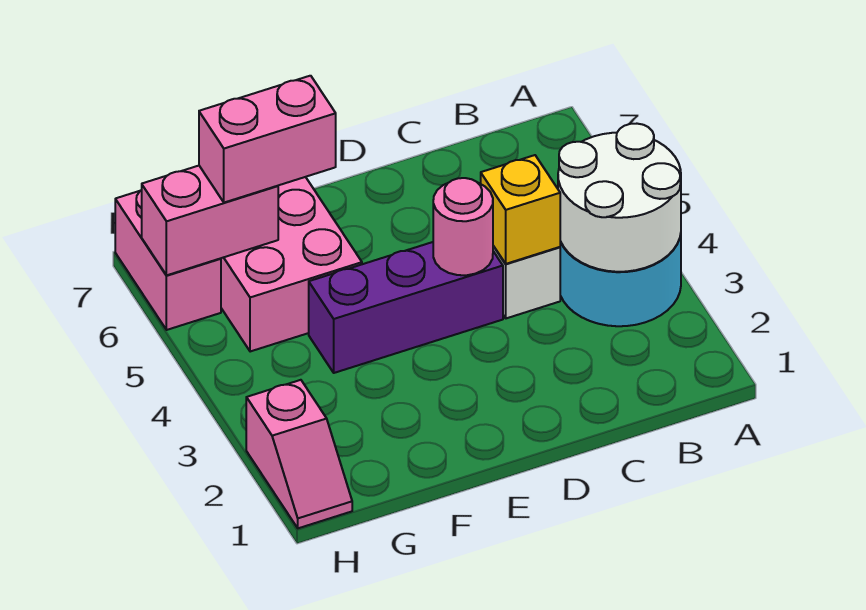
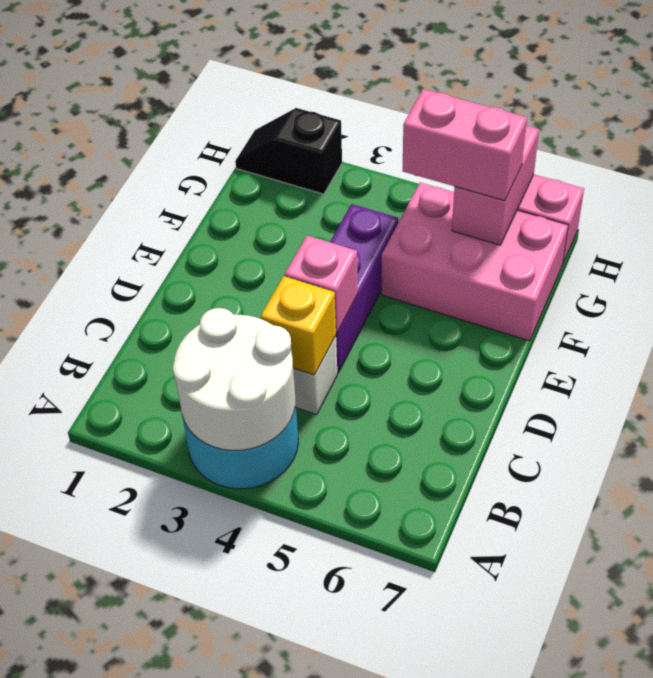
pink 1x1 round brick [433,178,493,275] -> pink 1x1 brick [285,236,358,332]
pink 1x2 brick [199,76,336,203] -> pink 1x2 brick turned to [402,89,527,201]
pink 1x2 slope [246,380,352,528] -> black 1x2 slope [235,108,342,194]

